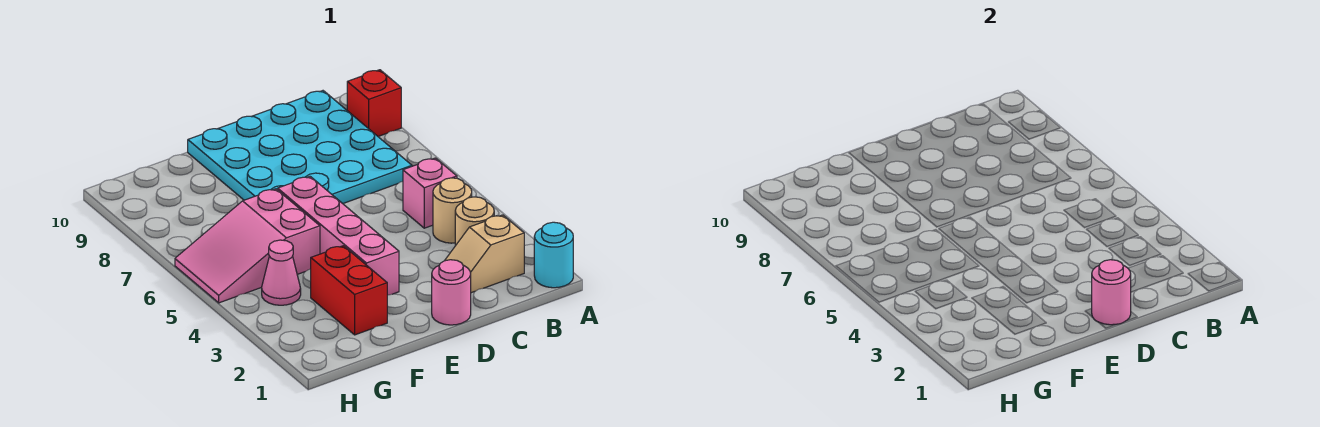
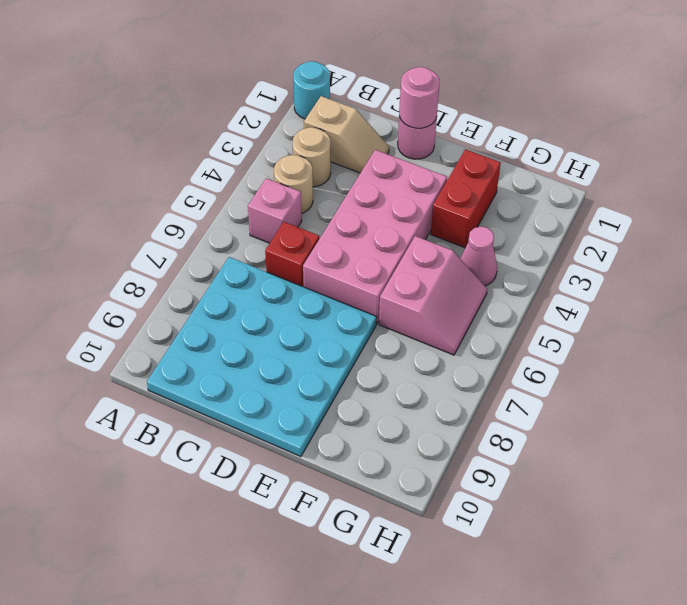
red 1x1 brick [347,70,401,136] -> red 1x1 brick moved to [265,222,319,287]
pink 1x4 brick [278,177,399,295] -> pink 2x4 brick [303,150,447,324]
pink 2x3 slope [175,189,320,303] -> pink 2x2 slope [379,236,487,355]

